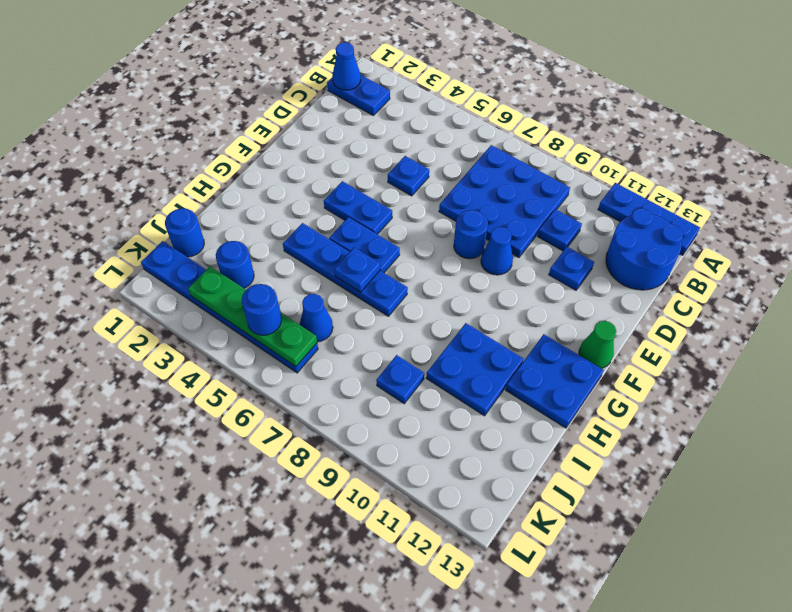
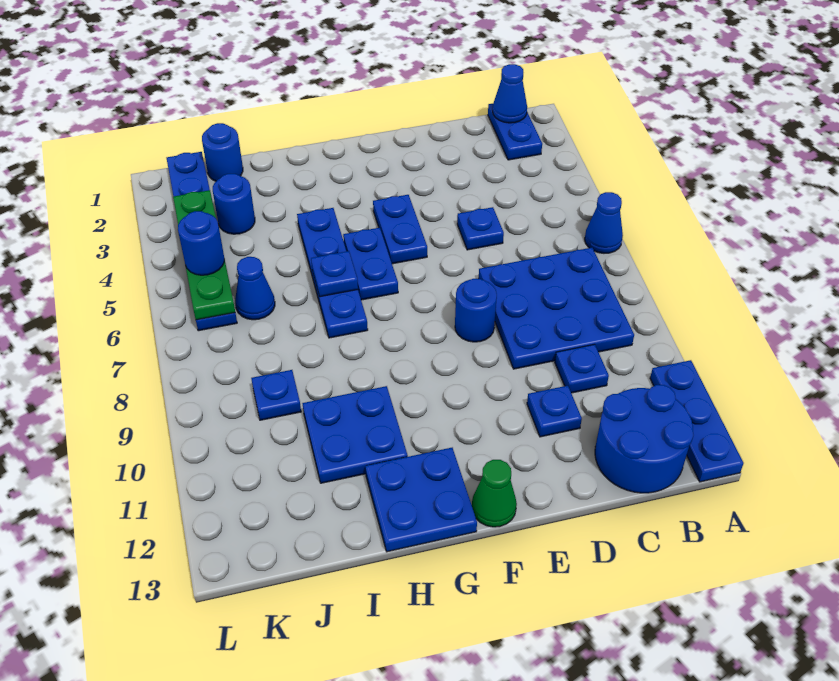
blue 1x1 cone [481,227,513,275] -> blue 1x1 cone moved to [585,192,623,253]

